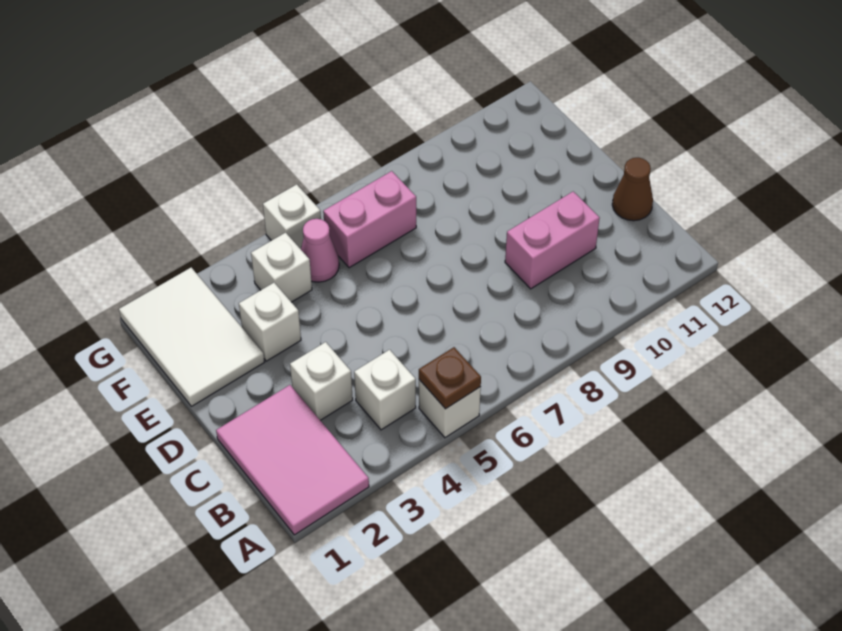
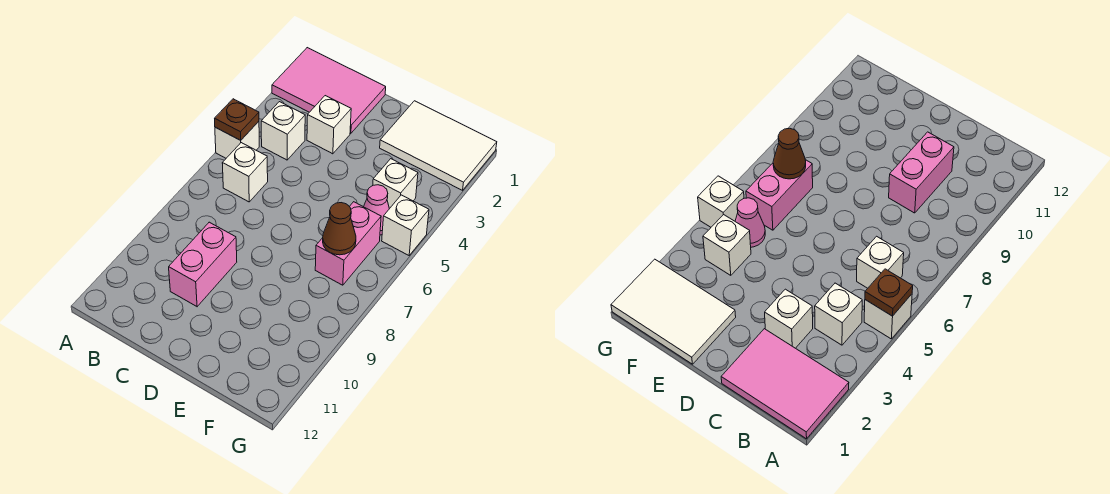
brown 1x1 cone [612,158,653,221] -> brown 1x1 cone moved to [323,203,356,255]
white 1x1 brick [239,283,301,361] -> white 1x1 brick moved to [222,143,268,202]

